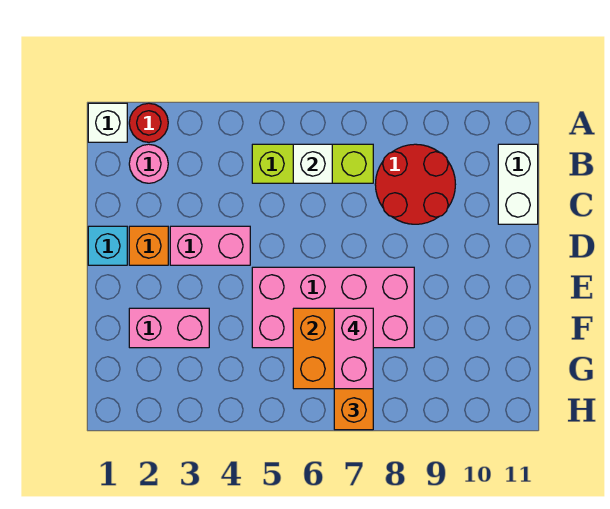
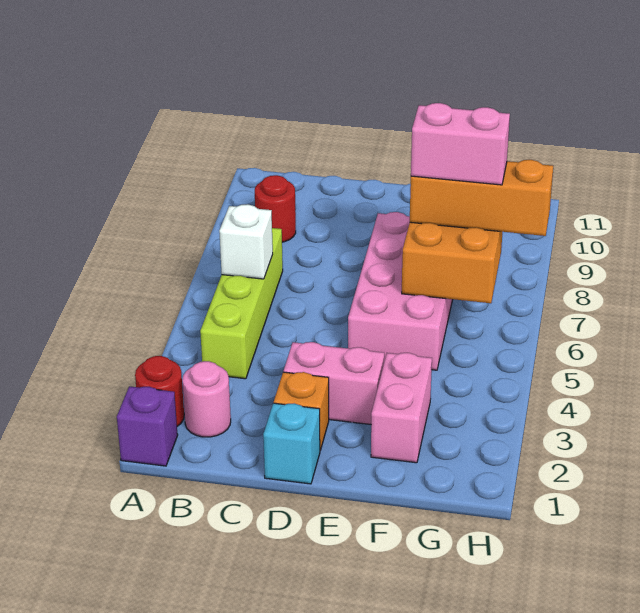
white 1x1 brick [88,103,127,142] -> purple 1x1 brick [117,386,178,466]
lime 1x3 brick [252,144,373,183] -> lime 1x4 brick [200,228,283,379]
red 2x2 round brick [375,144,455,224] -> red 1x1 round brick [255,175,296,242]
white 1x2 brick [498,144,538,224] -> none
pink 1x2 brick [170,226,250,265] -> pink 1x2 brick turned to [284,342,384,424]

